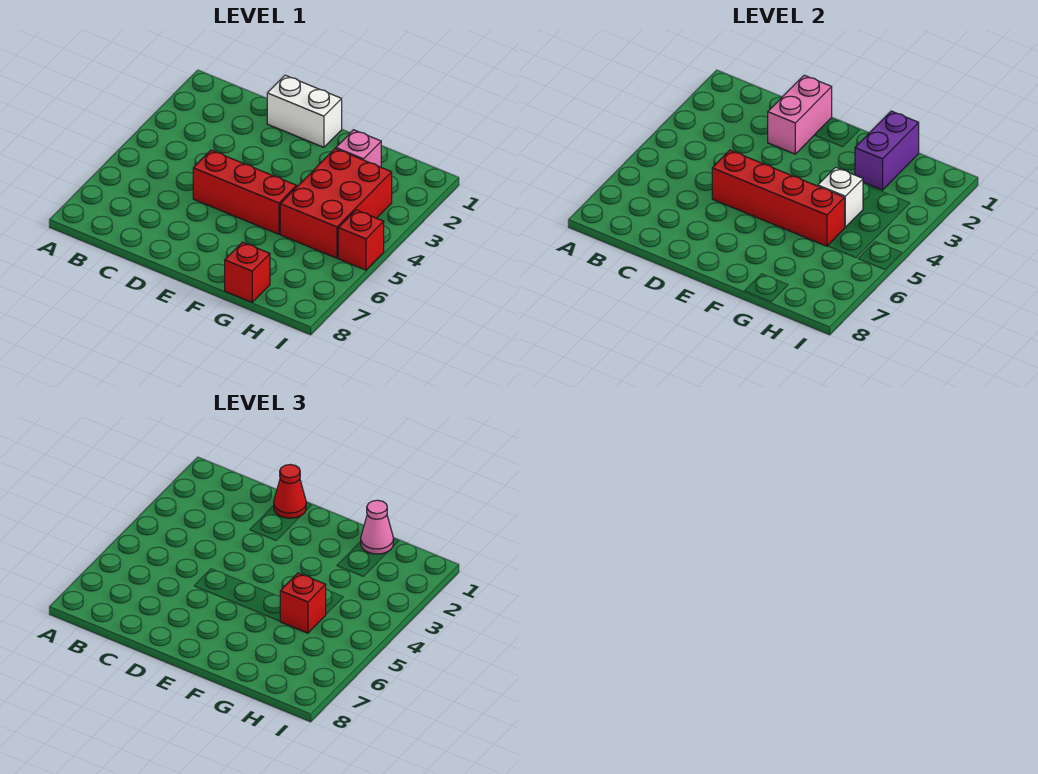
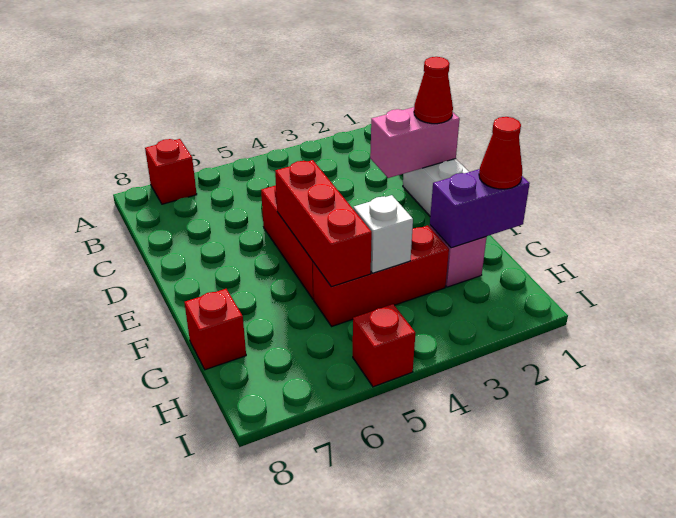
red 1x4 brick [712,150,845,246] -> red 1x3 brick [275,160,372,287]
pink 1x1 cone [361,500,393,554] -> red 1x1 cone [479,117,522,189]
red 2x3 brick [280,149,392,258] -> red 1x3 brick [313,225,449,326]
red 1x1 brick [280,573,326,633] -> red 1x1 brick moved to [145,139,197,204]

